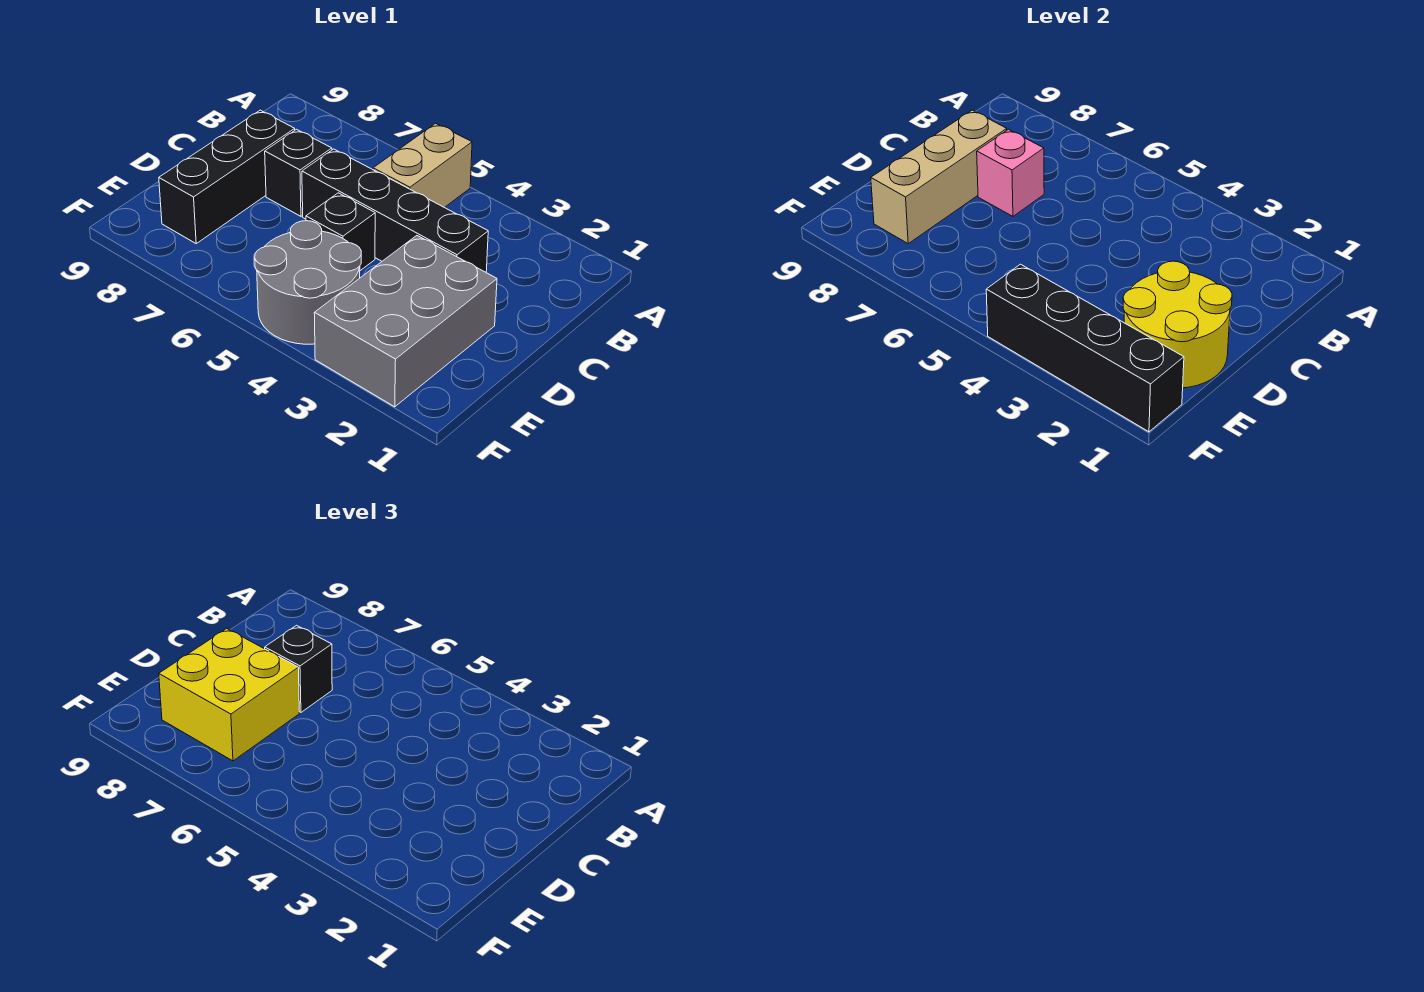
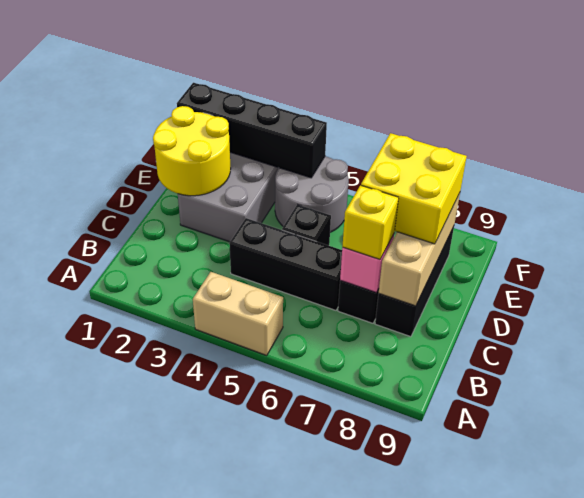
tan 1x2 brick [373,123,472,208] -> tan 1x2 brick turned to [193,272,283,355]
black 1x4 brick [302,149,488,272] -> black 1x3 brick [229,218,342,310]
black 1x1 brick [265,625,332,712] -> yellow 1x1 brick [342,185,399,259]

